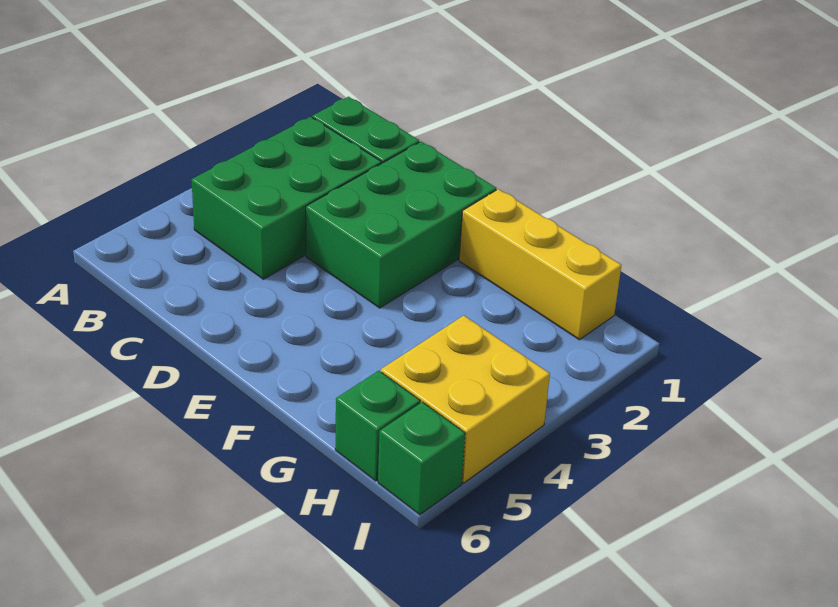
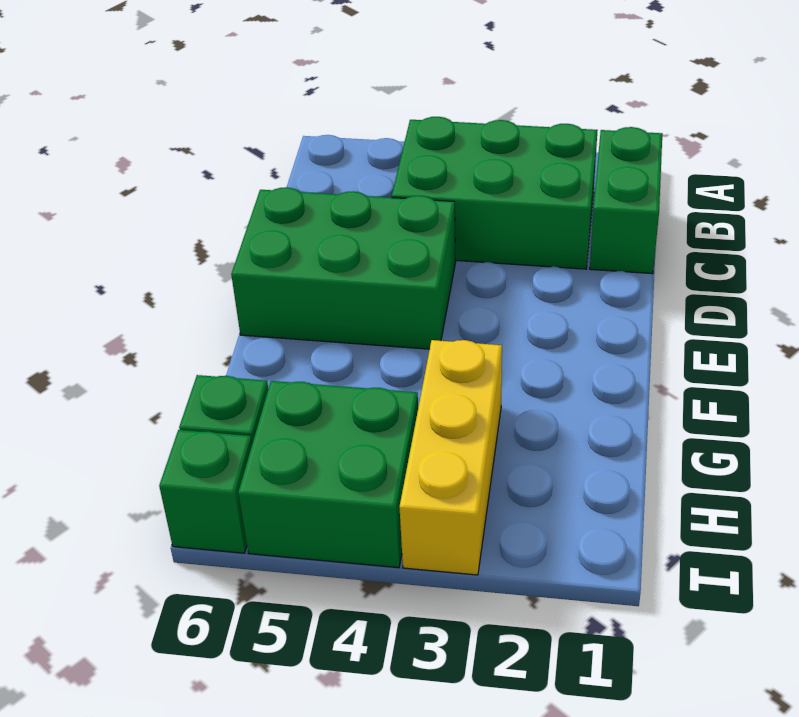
green 2x3 brick [306,142,496,308] -> green 2x3 brick moved to [231,187,456,349]
yellow 1x3 brick [459,189,621,340] -> yellow 1x3 brick moved to [399,340,502,575]
yellow 2x2 brick [380,316,550,483] -> green 2x2 brick [238,381,418,568]

